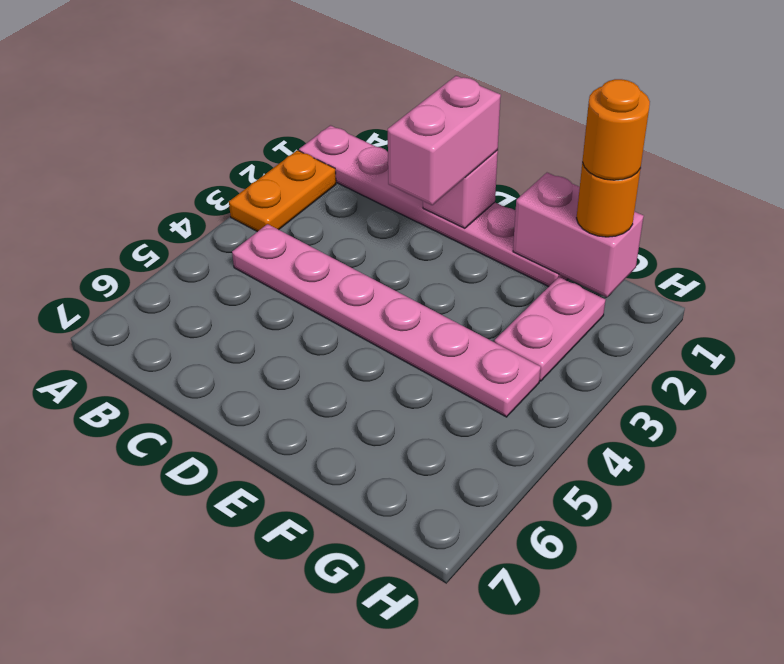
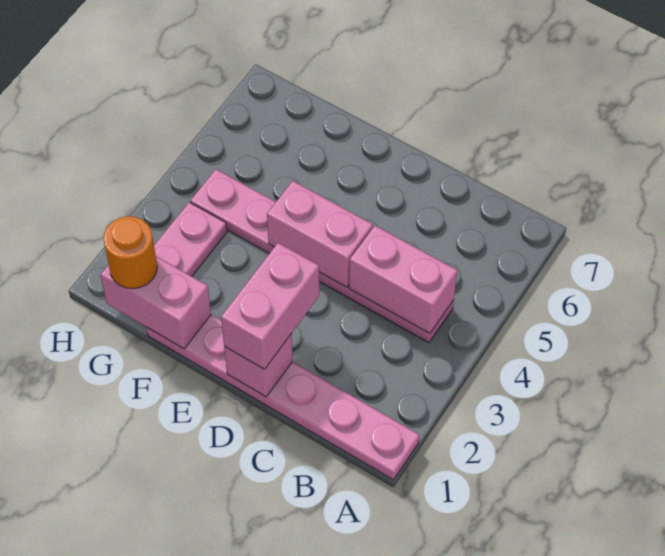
orange 1x2 plate [229,150,336,232] -> none
none -> pink 1x2 brick [349,226,457,334]
none -> pink 1x2 brick [267,181,373,287]
orange 1x1 round brick [582,79,650,180] -> none

